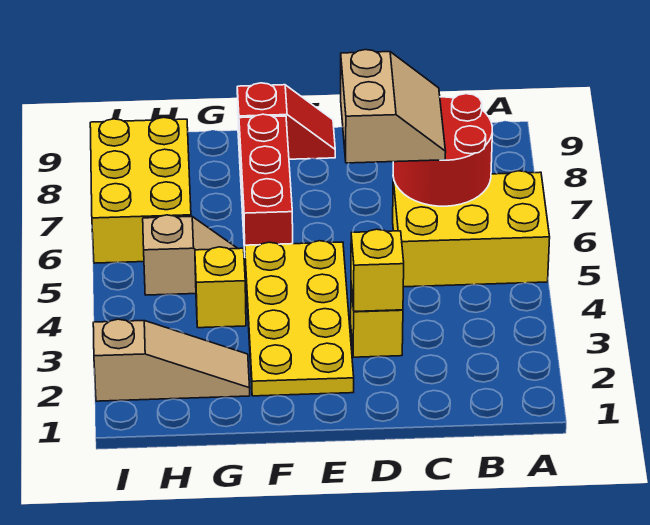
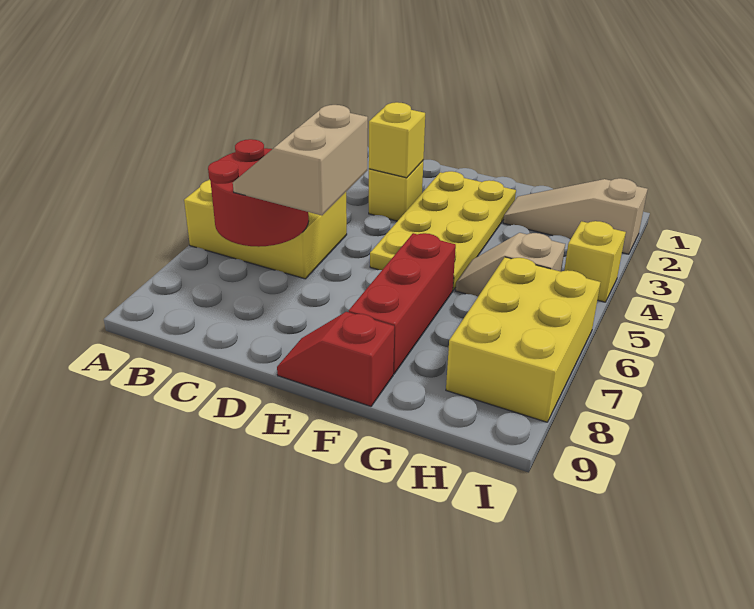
yellow 1x1 brick [195,247,246,328] -> yellow 1x1 brick moved to [564,221,626,302]

